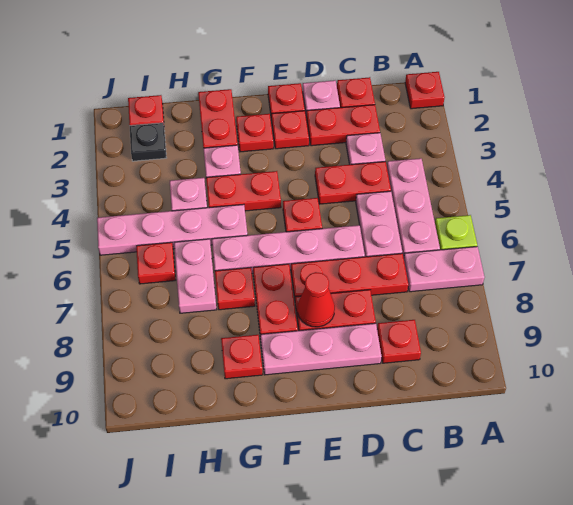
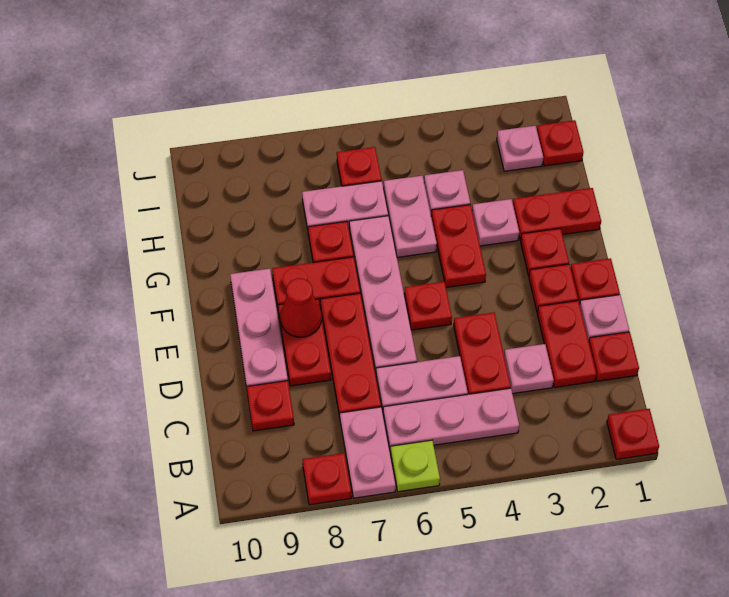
pink 1x4 plate [97,204,247,255] -> pink 1x2 plate [384,176,437,257]
red 1x1 plate [221,335,263,379] -> red 1x1 plate moved to [303,453,351,505]
black 1x1 plate [130,123,166,161] -> pink 1x1 plate [497,126,543,171]

